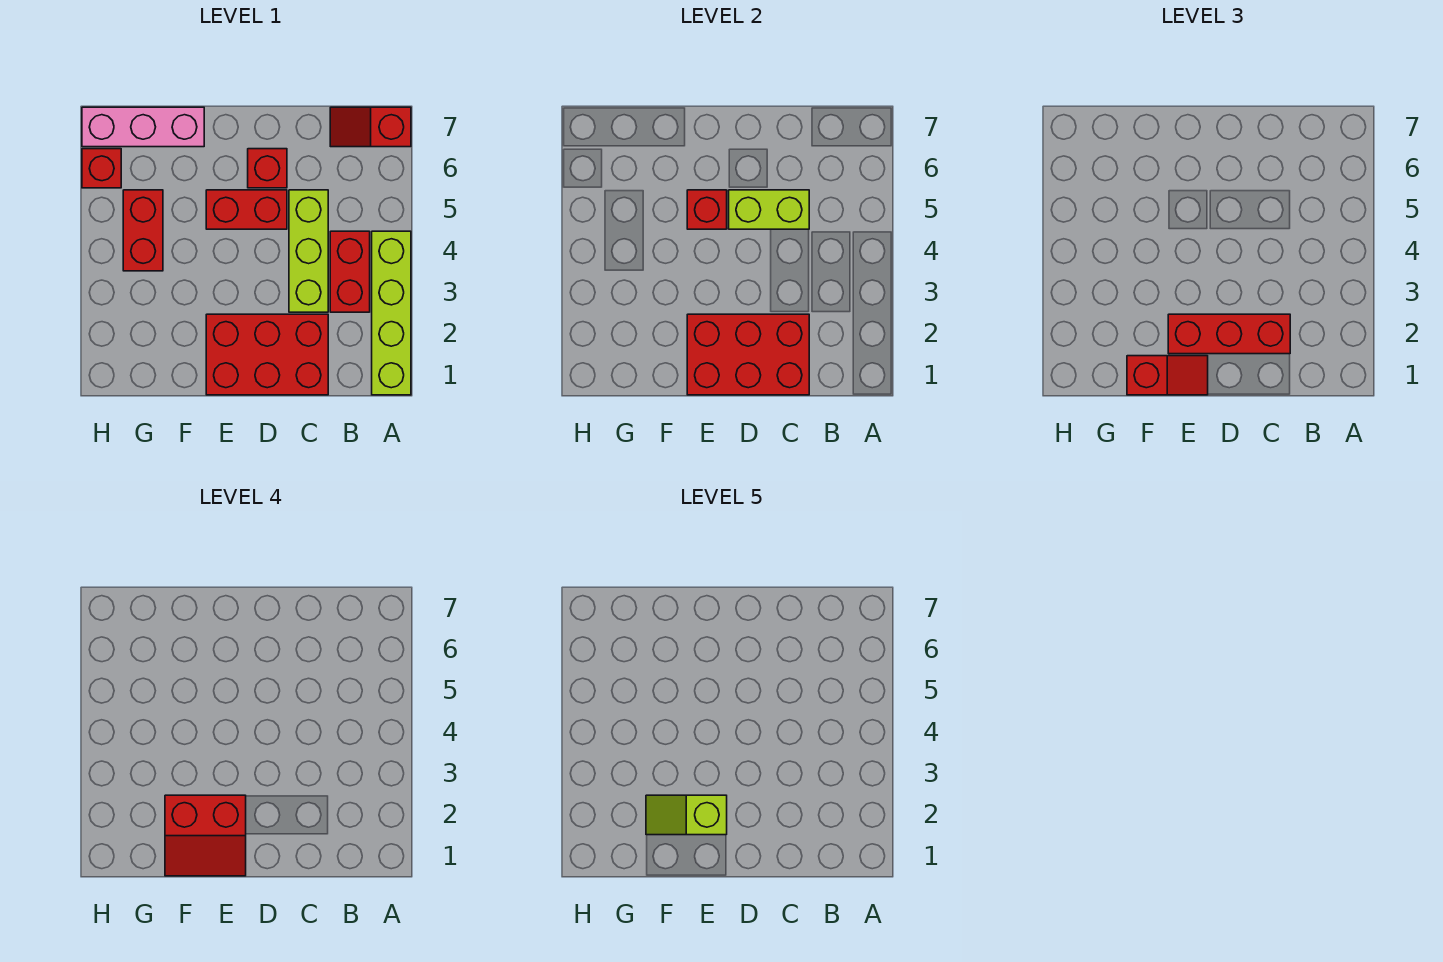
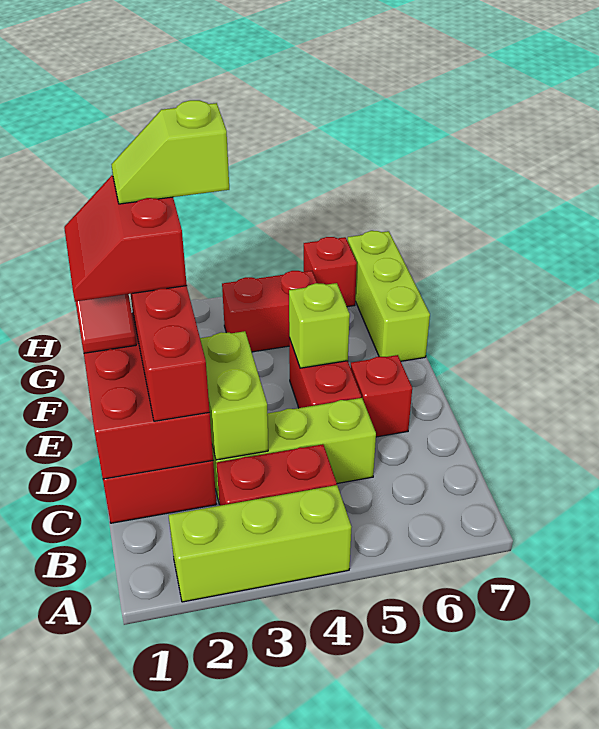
lime 1x4 brick [372,231,411,395] -> lime 1x3 brick [169,485,351,602]
red 1x2 slope [330,107,411,147] -> none
lime 1x2 brick [729,190,809,229] -> lime 1x2 brick moved to [200,331,268,460]
lime 1x2 slope [646,795,727,835] -> lime 1x2 slope turned to [111,100,229,204]
red 1x1 brick [687,190,727,229] -> lime 1x1 brick [289,283,350,368]
pink 1x3 brick [82,107,204,147] -> lime 1x3 brick [347,231,430,361]

